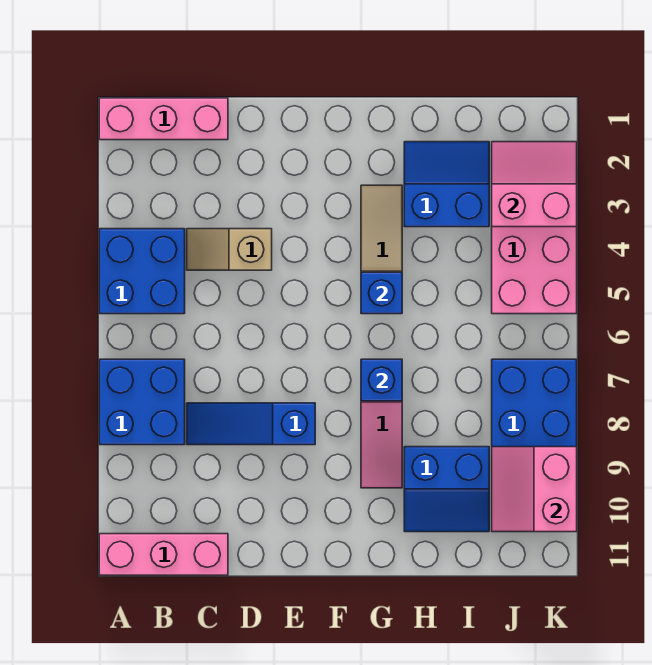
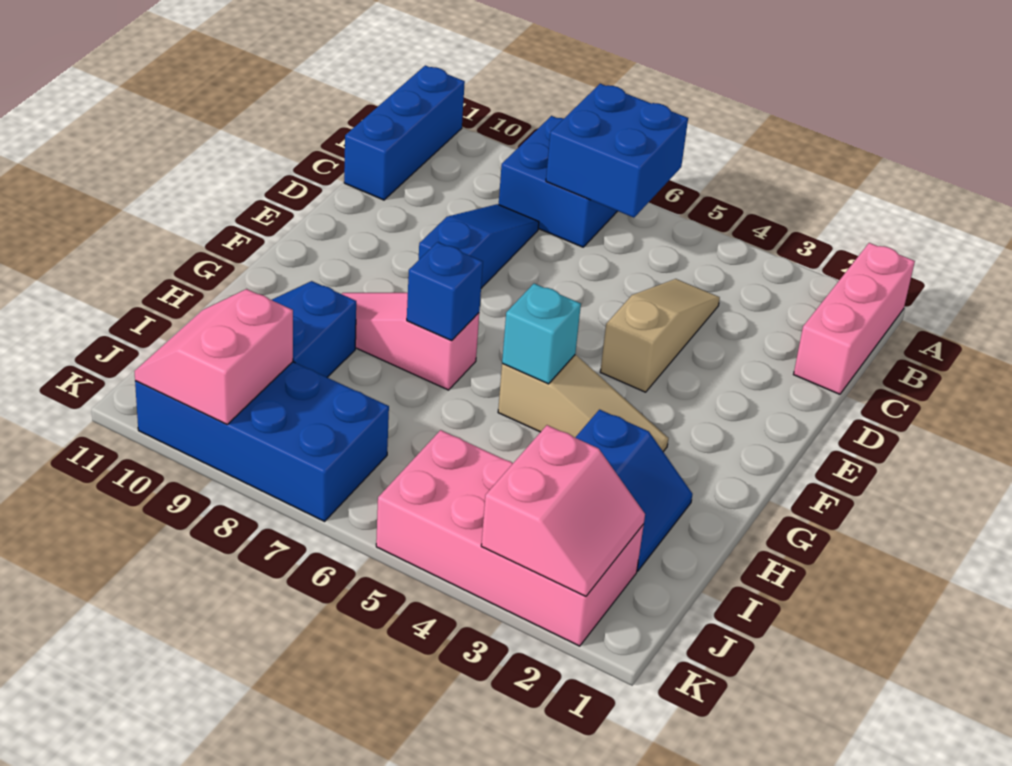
blue 2x2 brick [99,229,185,314] -> blue 2x2 brick moved to [546,84,688,218]
pink 1x3 brick [99,534,228,575] -> blue 1x3 brick [344,65,465,200]
tan 1x2 slope [187,229,272,270] -> tan 1x3 slope [600,279,720,392]
blue 1x1 brick [361,272,402,314] -> cyan 1x1 brick [502,284,581,384]
pink 2x2 slope [492,447,577,532] -> pink 2x2 slope turned to [134,289,293,424]

